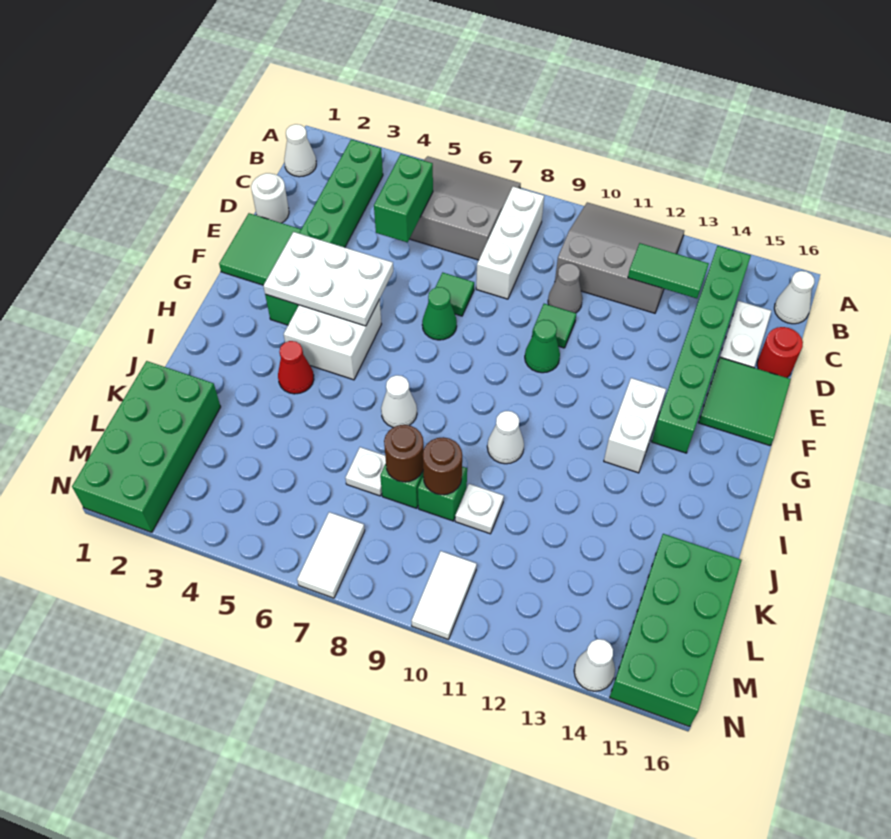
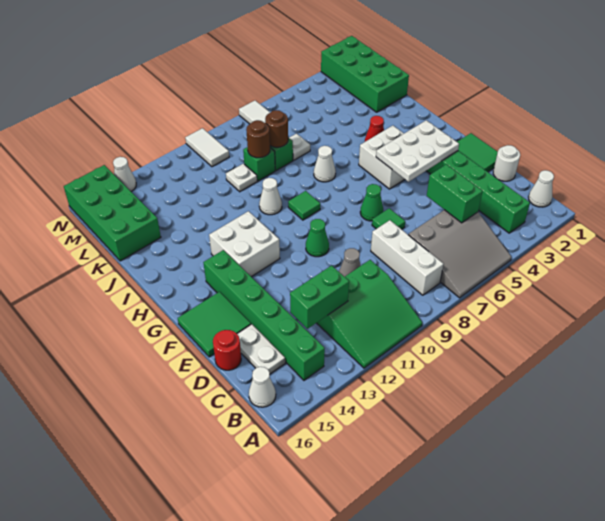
grey 3x3 slope [555,202,684,313] -> green 3x3 slope [317,260,422,368]
green 1x2 tile [628,243,709,298] -> green 1x2 brick [290,266,349,329]
green 1x1 tile [532,304,576,348] -> green 1x1 tile moved to [288,191,320,220]
white 1x2 brick [604,378,666,473] -> white 2x2 brick [209,211,280,277]

